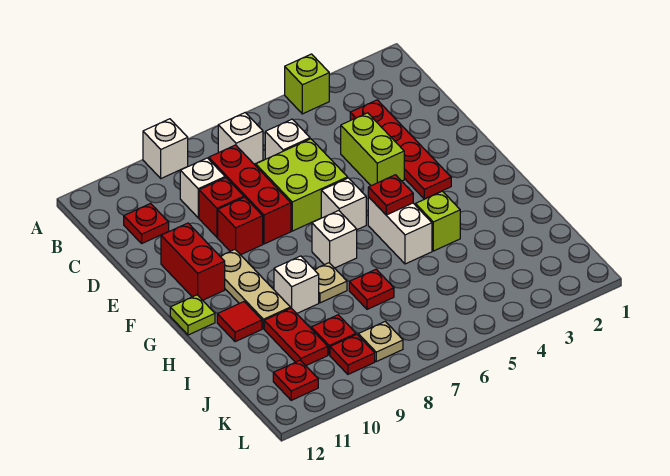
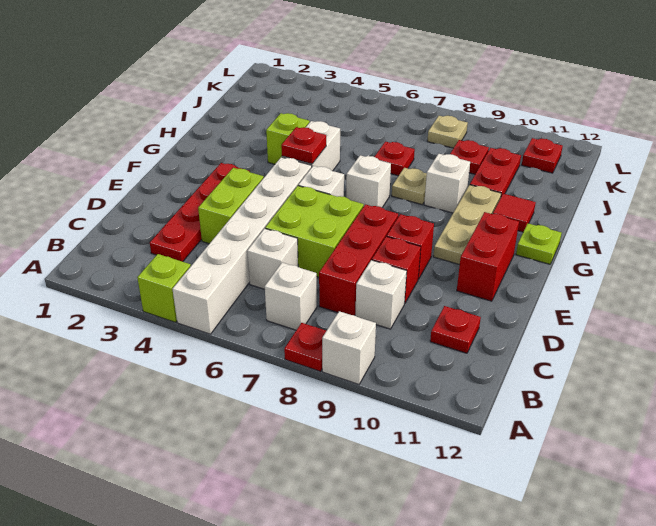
none -> white 1x6 brick [173,157,312,334]
red 1x1 plate [330,334,375,374] -> red 1x1 plate moved to [284,323,326,371]

